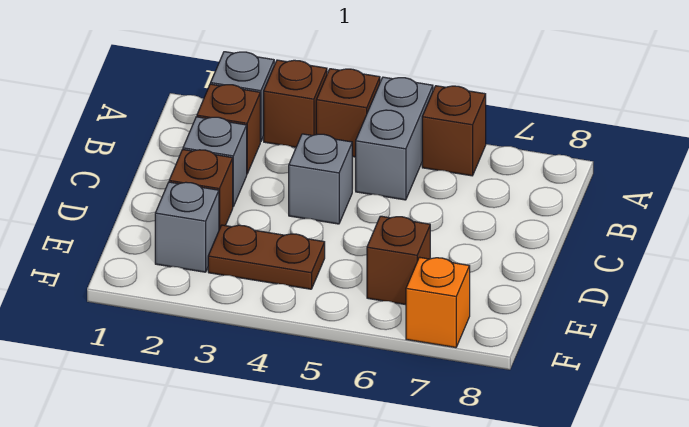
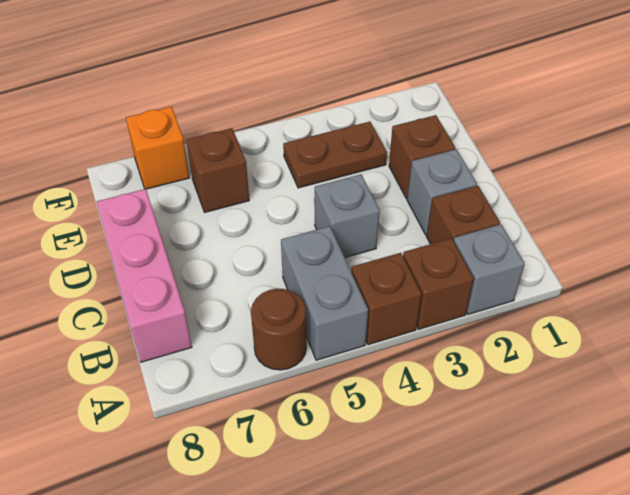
brown 1x1 brick [422,86,486,176] -> brown 1x1 round brick [251,289,306,370]
none -> pink 1x3 brick [97,189,192,362]
grey 1x1 brick [155,182,219,272] -> none

